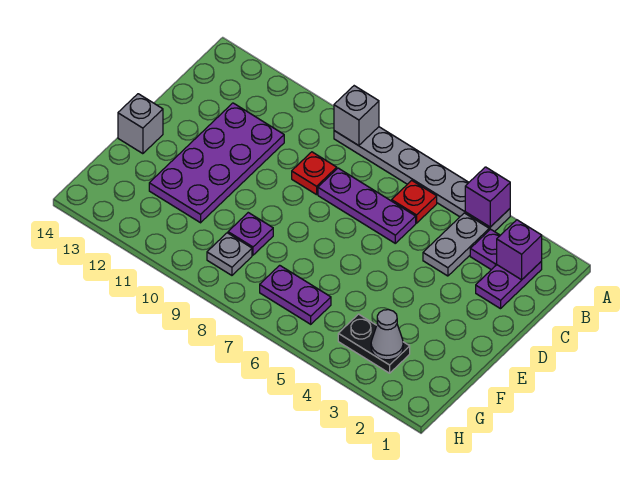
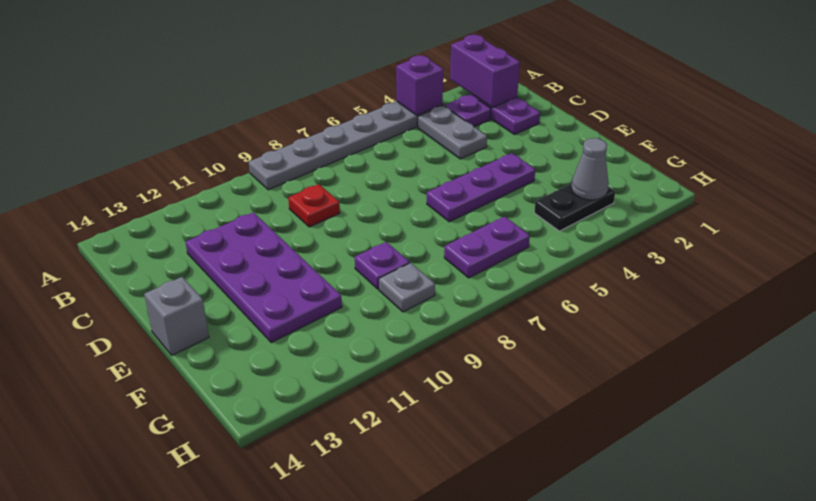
grey 1x1 brick [334,86,379,146] -> none
purple 1x1 brick [497,220,542,280] -> purple 1x2 brick [450,35,520,108]
red 1x1 plate [392,180,437,223] -> none
purple 1x3 plate [318,168,416,243] -> purple 1x3 plate moved to [427,153,535,222]

